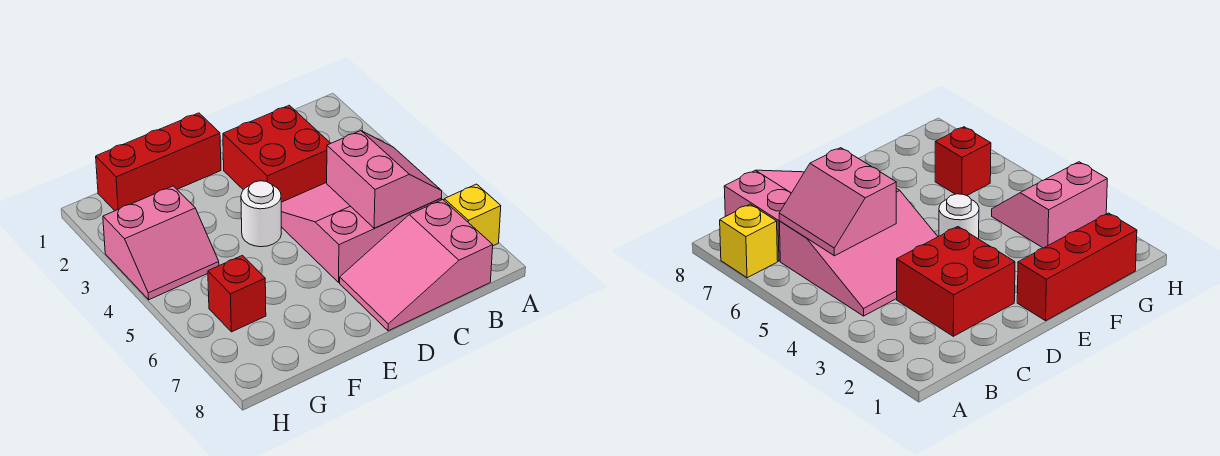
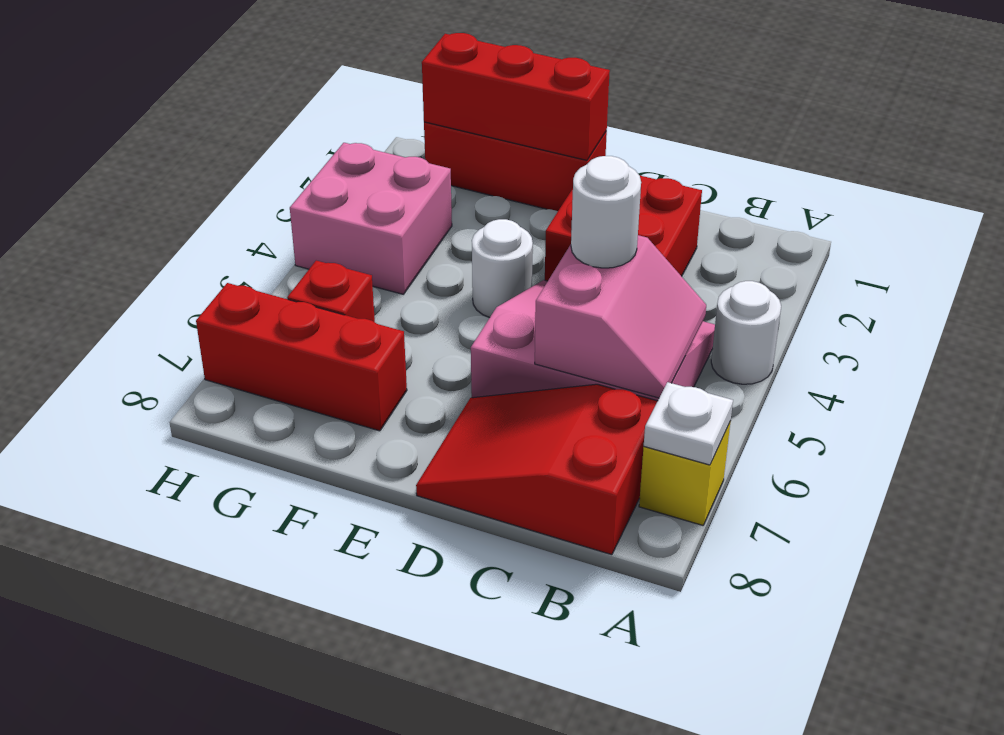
none -> white 1x1 round brick [711,281,781,384]
none -> white 1x1 plate [644,382,733,465]
pink 2x3 slope [340,200,493,331] -> red 2x3 slope [416,384,657,555]
none -> white 1x1 round brick [571,156,641,268]
none -> red 1x3 brick [422,33,610,160]
none -> red 1x3 brick [196,283,407,431]
pink 2x2 slope [103,186,219,300] -> pink 2x2 brick [290,143,452,294]

